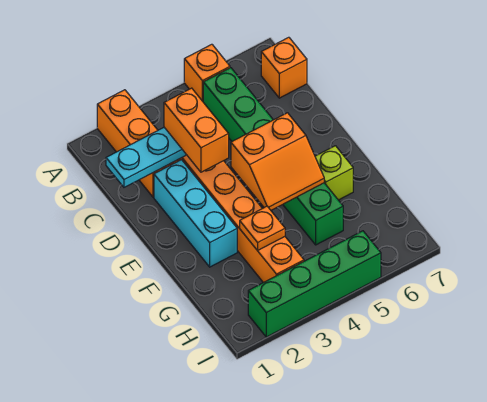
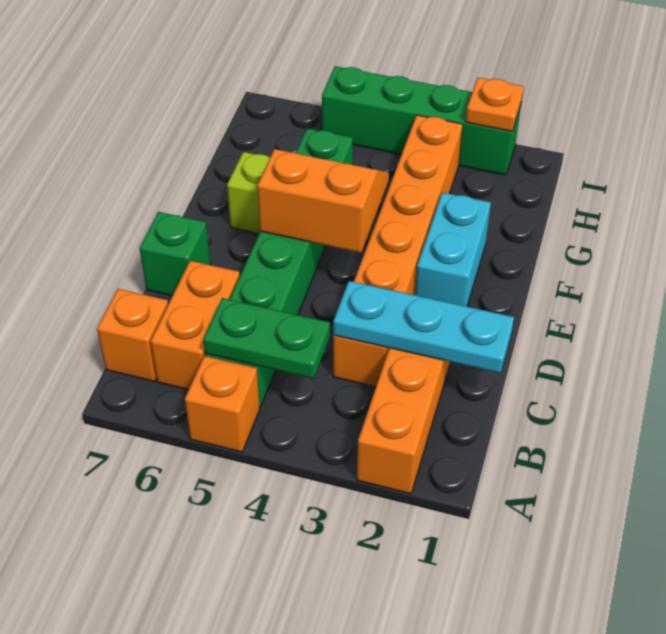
none -> green 1x2 plate [203,298,330,379]
orange 1x2 brick [164,88,229,172] -> orange 1x2 brick moved to [151,261,240,390]
cyan 1x3 brick [154,160,237,267] -> cyan 1x2 brick [415,192,491,307]
none -> green 1x1 brick [140,212,210,296]
orange 1x1 plate [240,206,285,251] -> orange 1x1 plate moved to [466,78,524,131]

